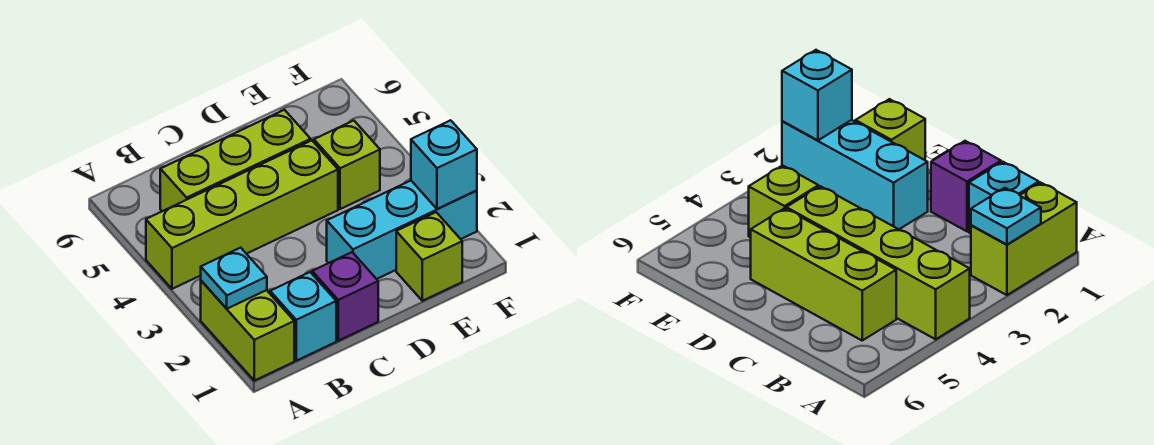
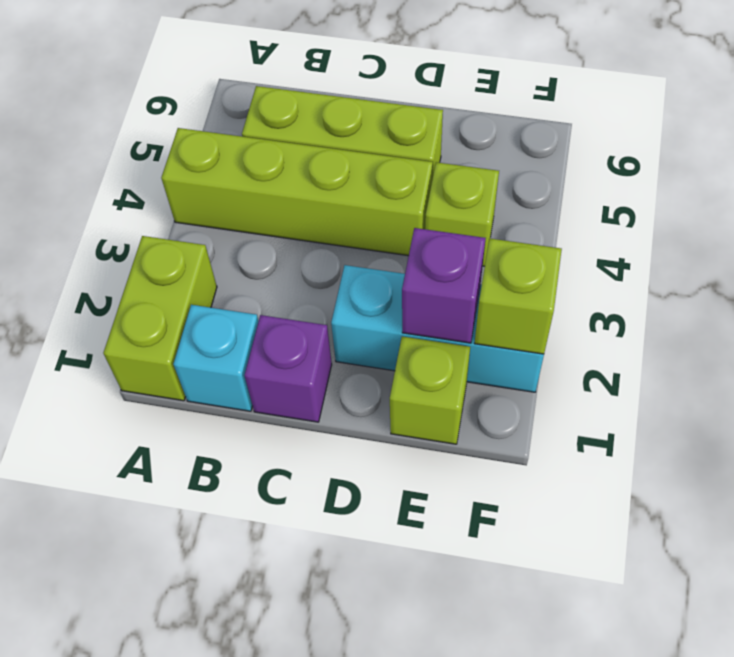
cyan 1x1 plate [201,248,267,309] -> none
none -> purple 1x1 brick [402,228,486,343]
cyan 1x1 brick [411,120,477,209] -> lime 1x1 brick [475,239,562,354]

